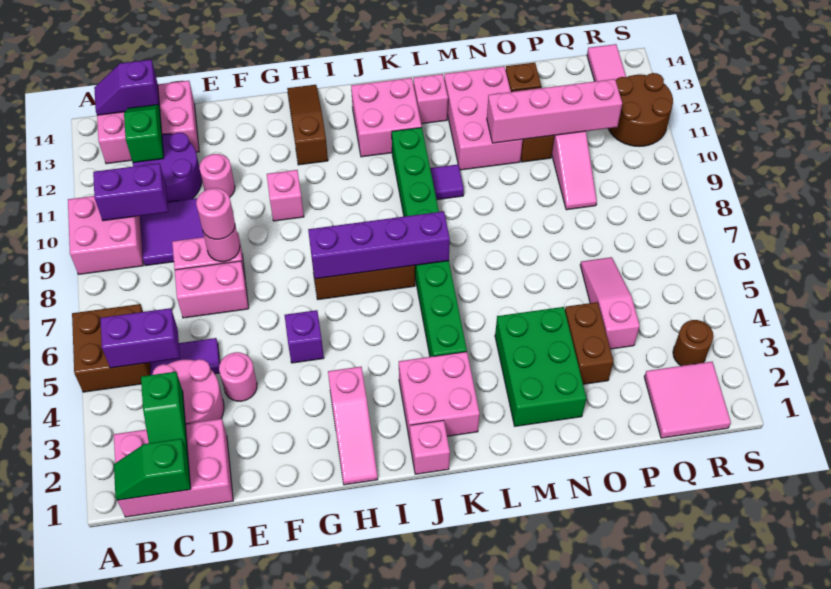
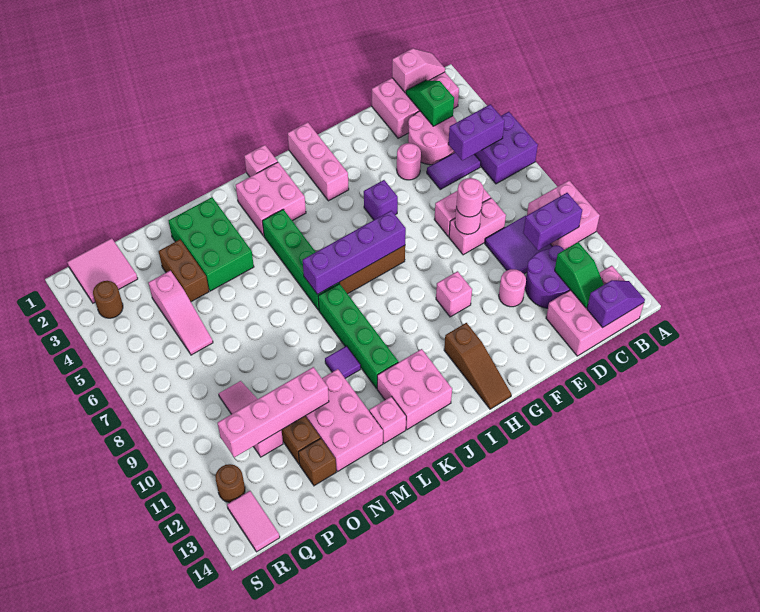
brown 2x2 brick [72,304,151,392] -> purple 2x2 brick [475,112,538,184]
green 1x2 slope [114,439,191,500] -> pink 1x2 slope [392,48,445,93]
pink 1x3 slope [328,367,378,485] -> pink 1x3 brick [288,122,349,201]
brown 2x2 round brick [608,73,673,147] -> brown 1x1 round brick [215,464,245,503]

